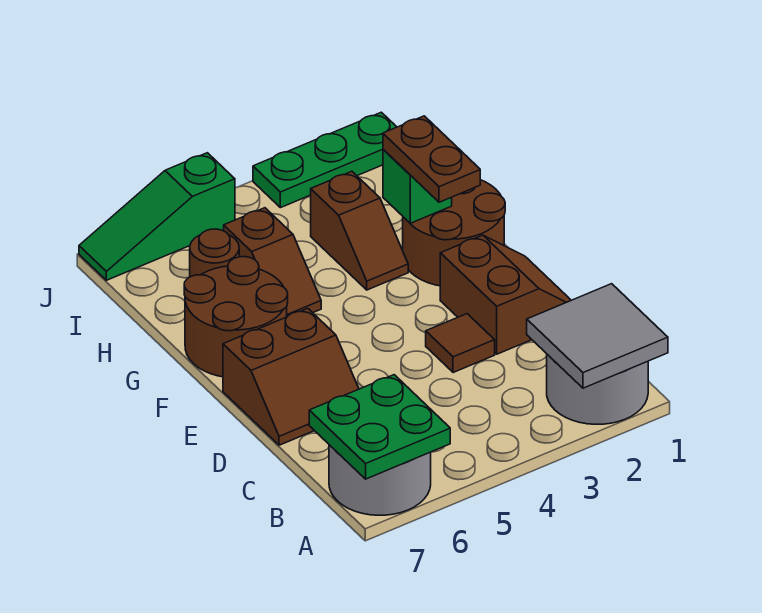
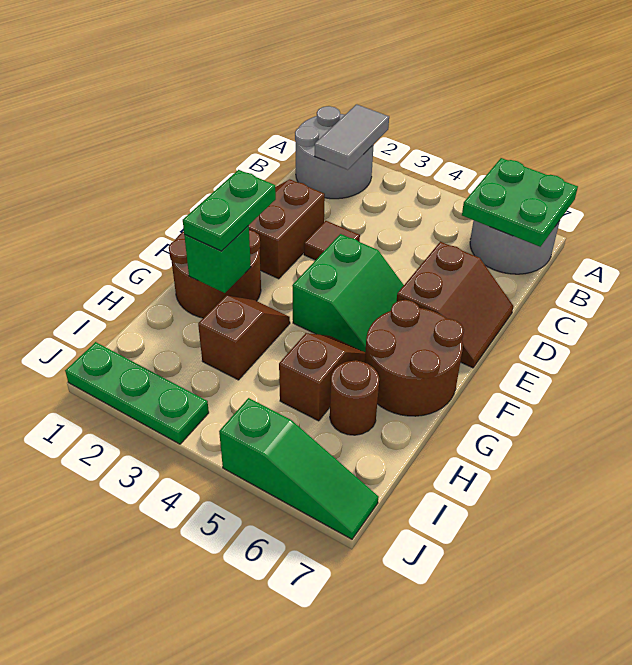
grey 2x2 tile [527,284,668,388] -> grey 1x2 tile [314,104,389,170]
brown 2x2 slope [223,308,359,445] -> brown 2x2 slope turned to [397,242,513,368]
none -> green 2x2 slope [292,234,404,352]
brown 1x2 plate [383,116,480,202] -> green 1x2 plate [183,170,276,251]

